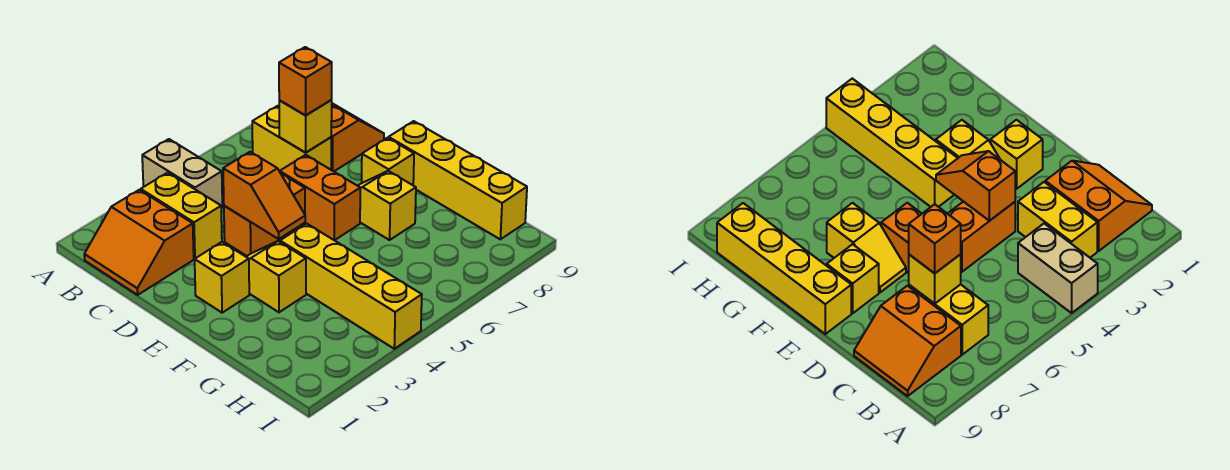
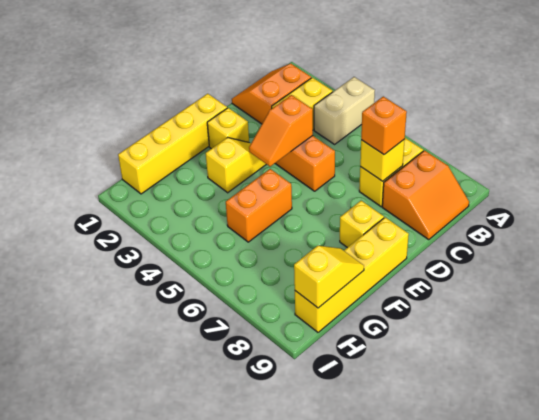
orange 1x2 brick [280,155,360,240] -> orange 1x2 brick moved to [226,169,292,242]
yellow 1x2 slope [358,171,416,240] -> yellow 1x2 slope moved to [294,246,364,308]
yellow 1x4 brick [280,224,422,349] -> yellow 1x4 brick moved to [118,94,227,194]

